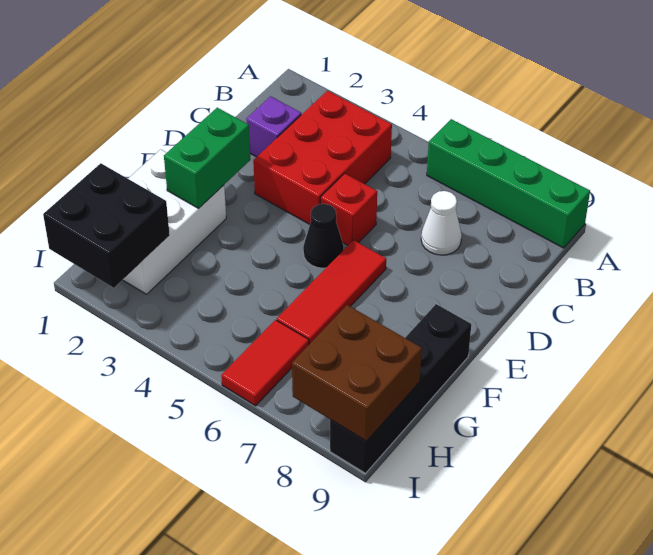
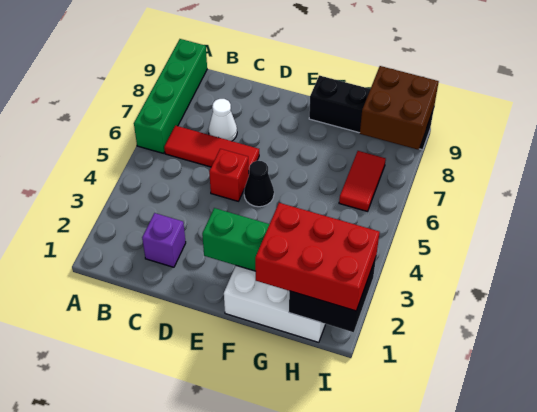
red 2x3 brick [253,91,392,224] -> red 2x3 brick moved to [255,203,380,311]
red 1x3 tile [277,240,386,344] -> red 1x3 tile moved to [164,126,259,168]
red 1x2 tile [221,320,309,406] -> red 1x2 tile turned to [339,151,386,211]

